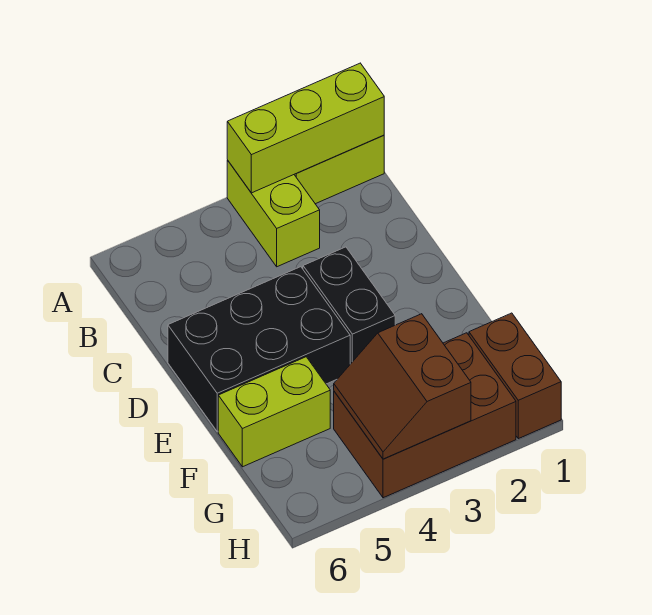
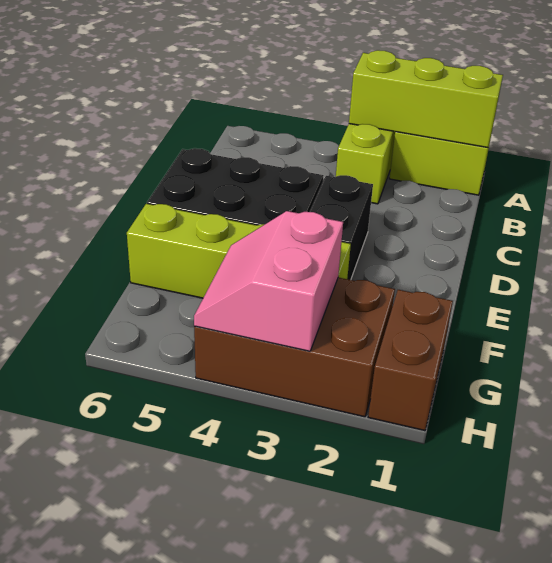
lime 1x2 brick [218,357,330,467] -> lime 1x4 brick [127,204,351,298]
brown 2x2 slope [334,314,471,459] -> pink 2x2 slope [194,211,343,351]

